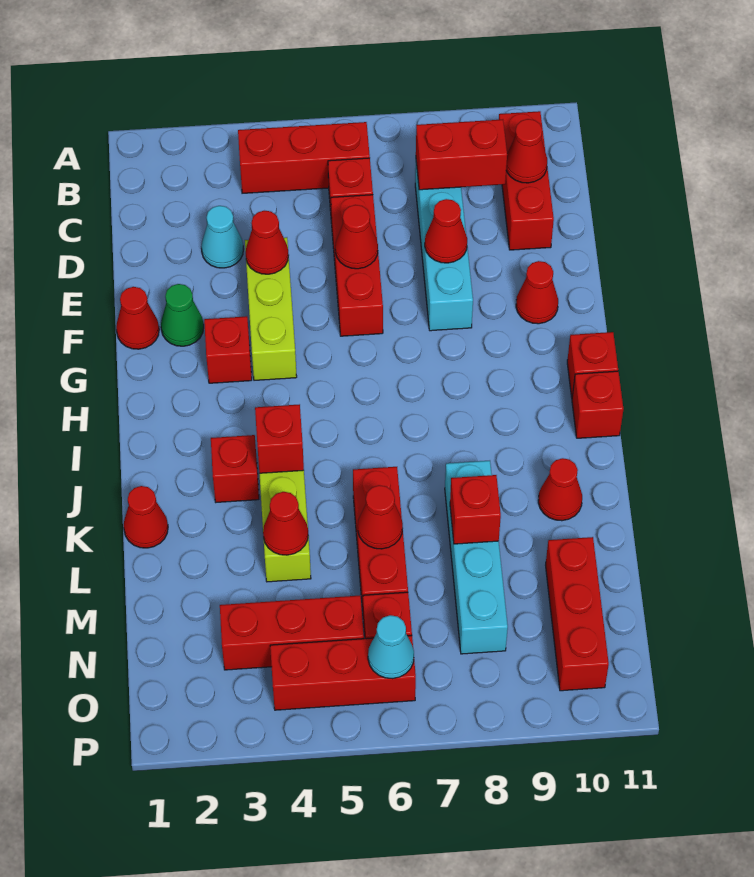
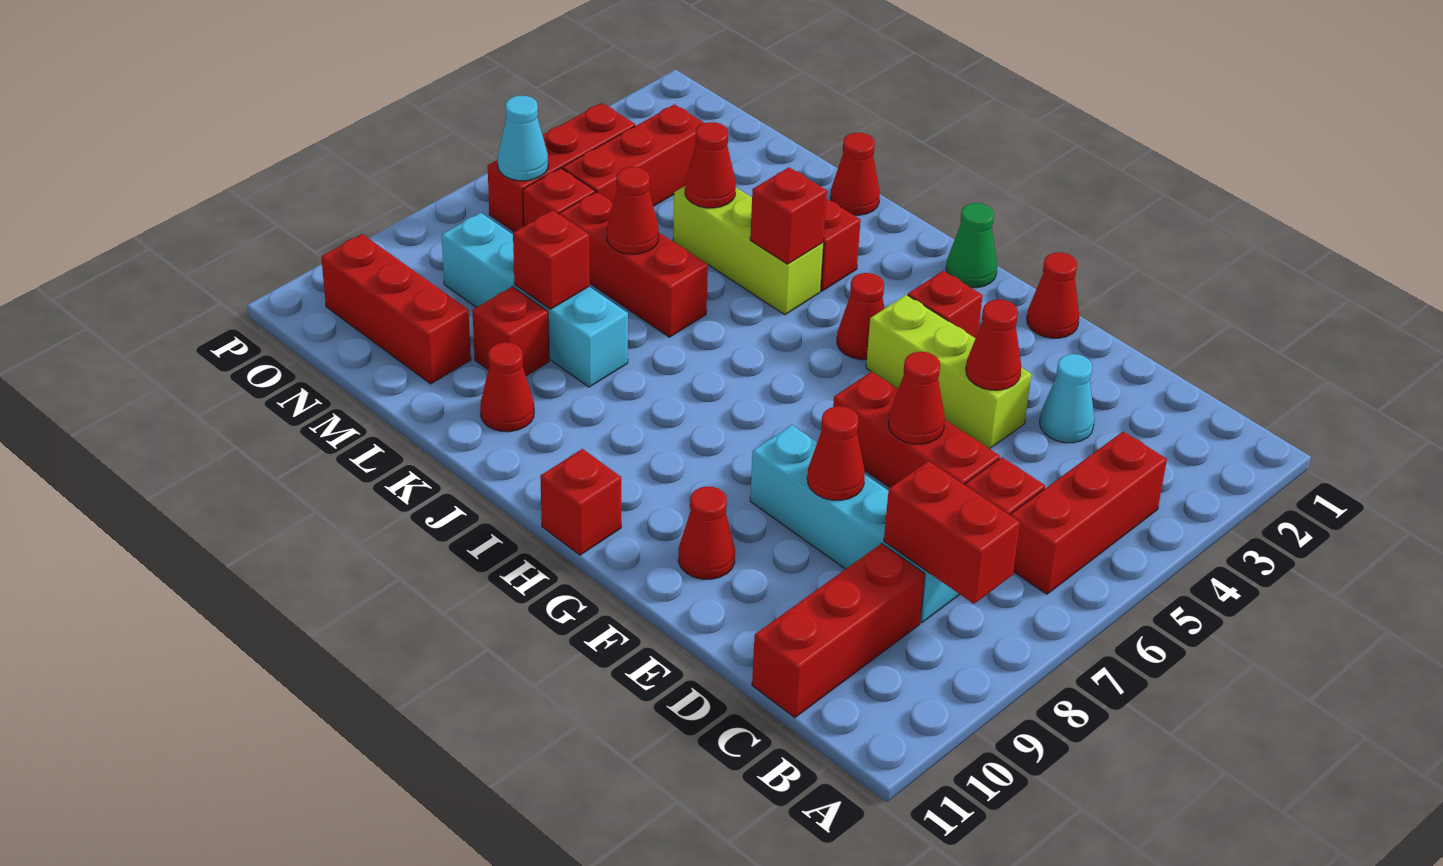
red 1x3 brick [499,111,554,250] -> red 1x3 brick turned to [752,544,925,718]
red 1x2 brick [416,119,507,190] -> red 1x2 brick turned to [884,461,1020,604]
red 1x1 cone [506,119,547,183] -> red 1x1 cone moved to [837,273,885,360]
green 1x1 cone [161,284,204,346] -> green 1x1 cone moved to [946,203,997,288]
red 1x1 brick [572,371,623,438] -> red 1x1 brick moved to [472,287,549,376]

